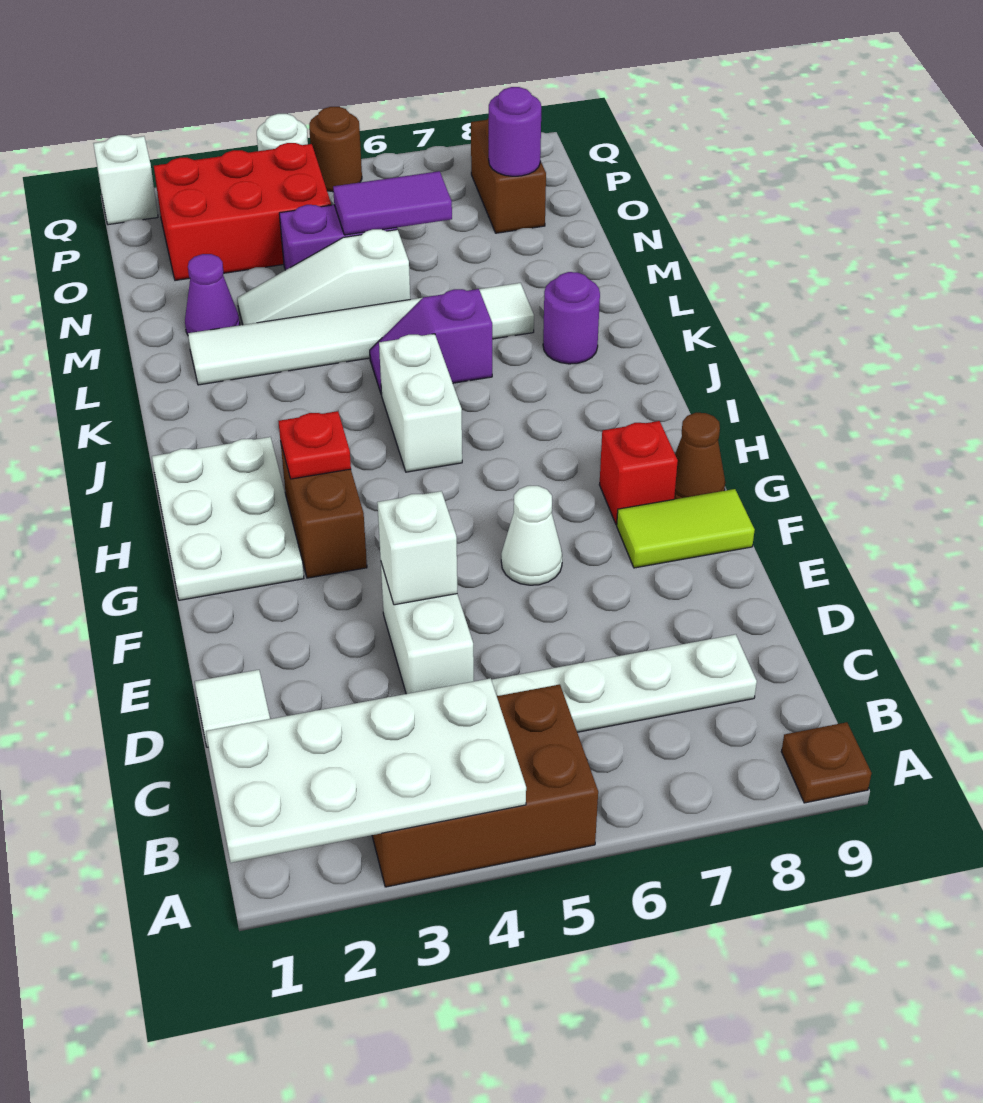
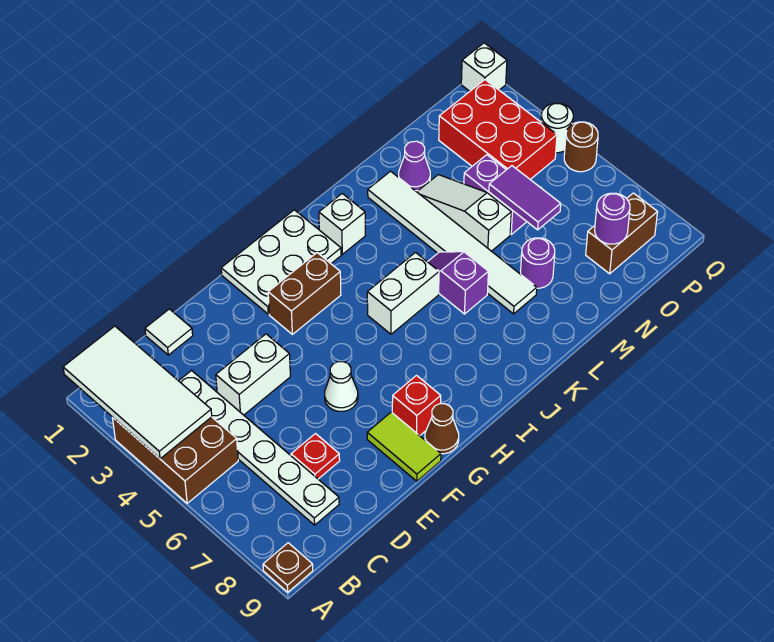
white 2x4 plate [206,678,526,863] -> white 2x4 tile [63,326,212,459]
white 1x1 brick [377,491,457,605] -> white 1x1 brick moved to [319,194,365,254]
red 1x1 plate [279,411,351,479] -> red 1x1 plate moved to [291,434,340,479]
purple 1x1 round brick [543,272,600,364] -> purple 1x1 round brick moved to [521,238,555,288]

